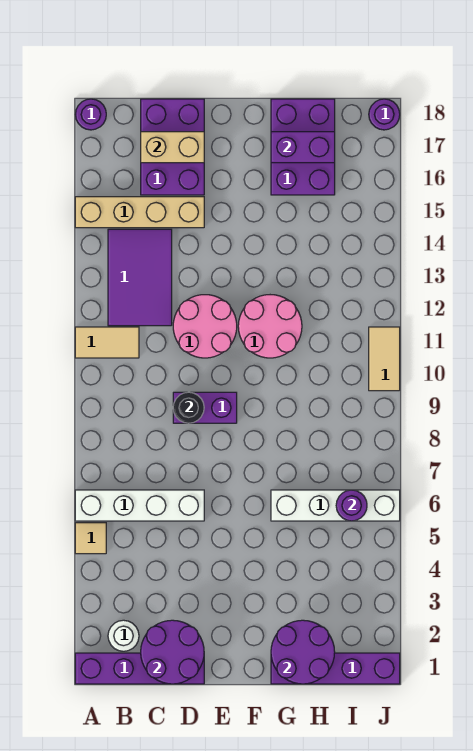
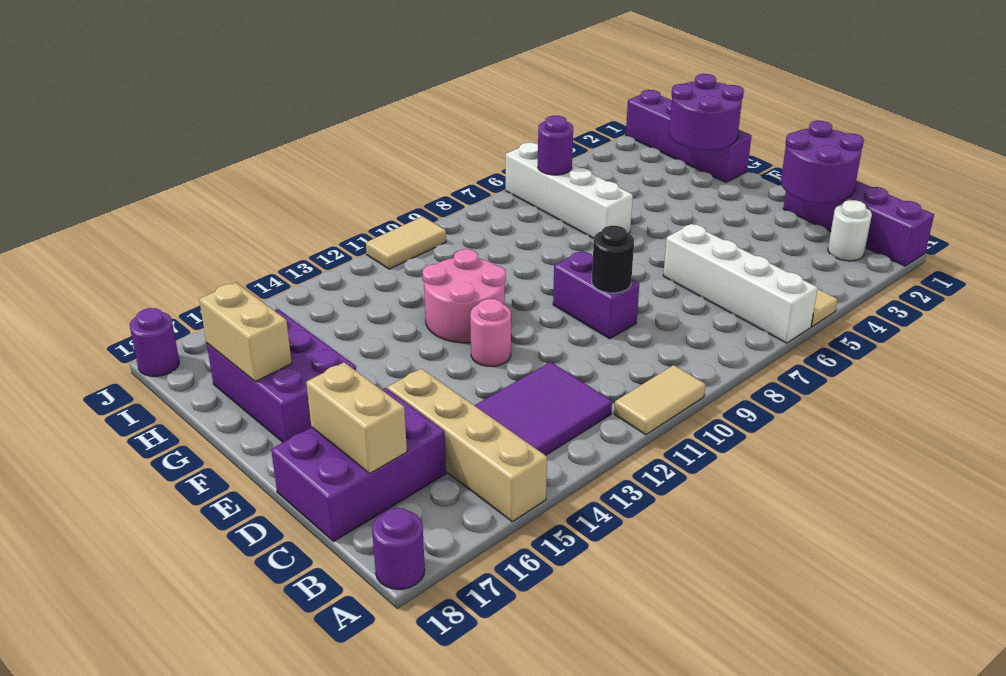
tan 1x2 tile [75,327,139,358] -> tan 1x2 tile turned to [614,365,705,435]
pink 2x2 round brick [173,295,237,358] -> pink 1x1 round brick [470,299,511,367]
purple 2x3 brick [271,99,335,195] -> purple 2x3 brick turned to [207,309,356,442]
purple 1x2 brick [271,132,335,163] -> tan 1x2 brick [199,283,292,382]

